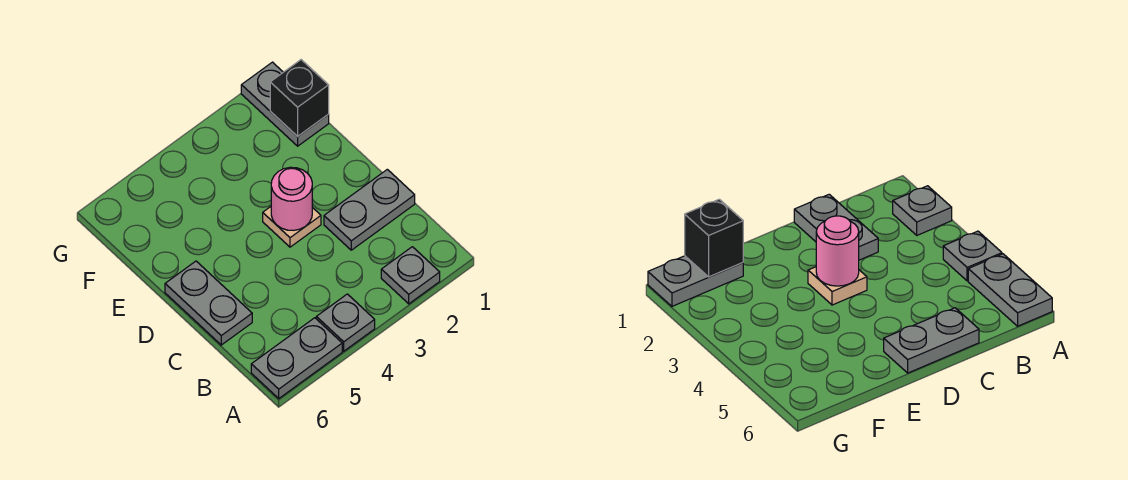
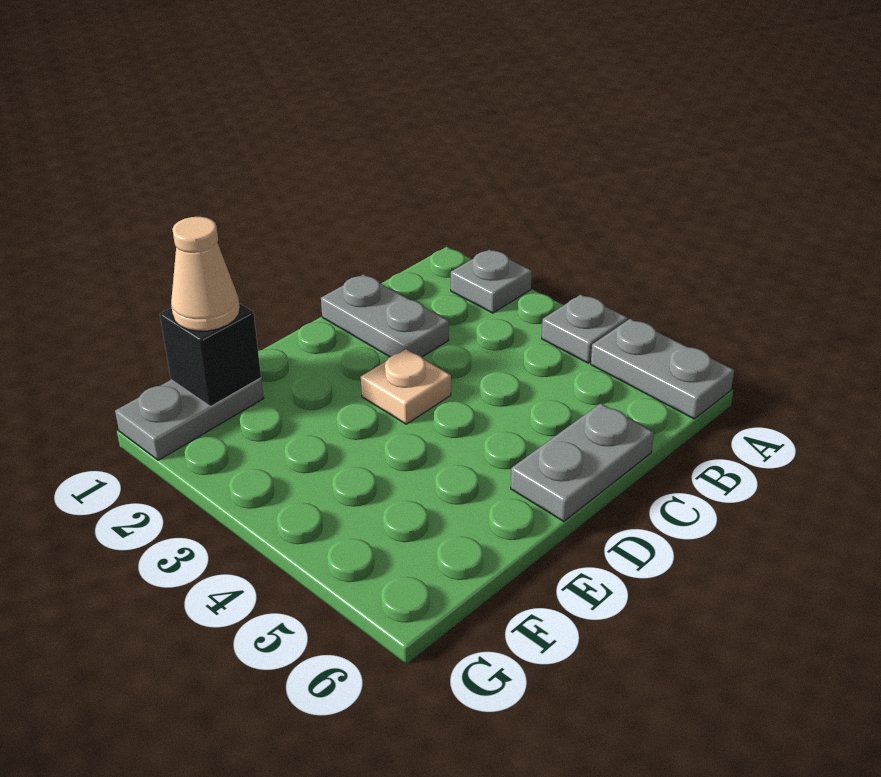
pink 1x1 round brick [271,167,312,230] -> none
none -> tan 1x1 cone [171,217,240,331]

